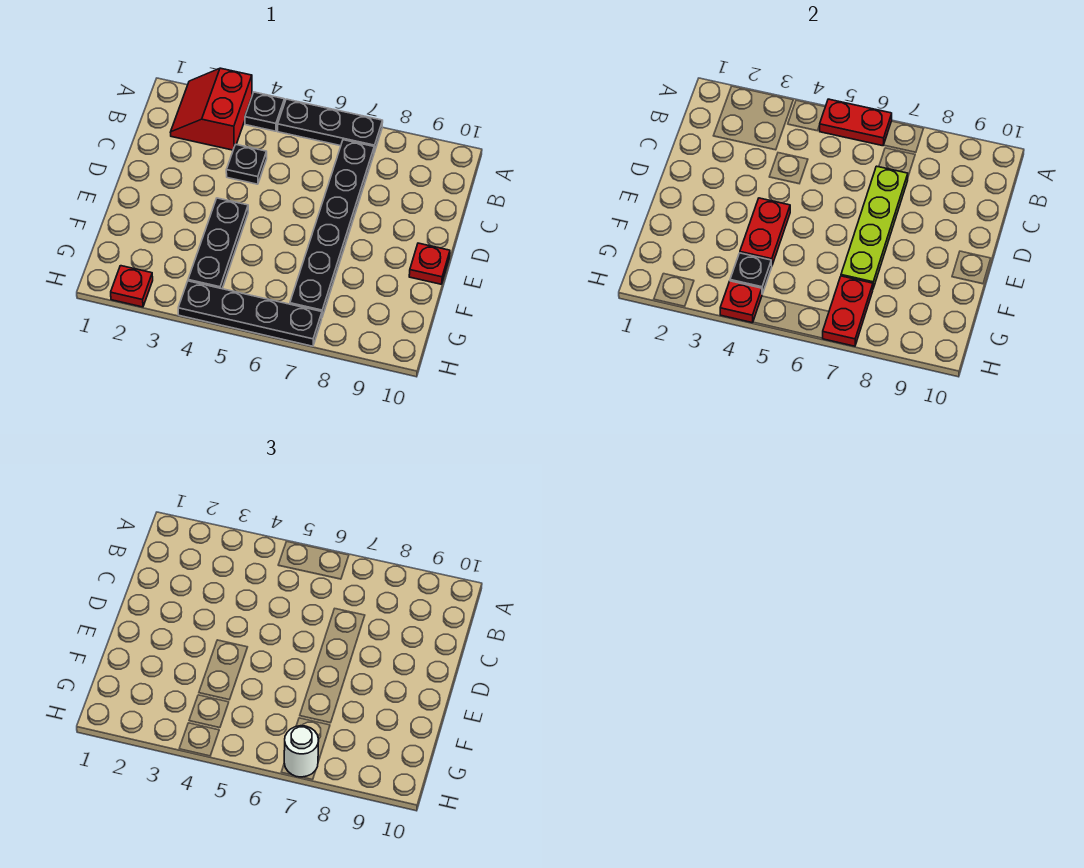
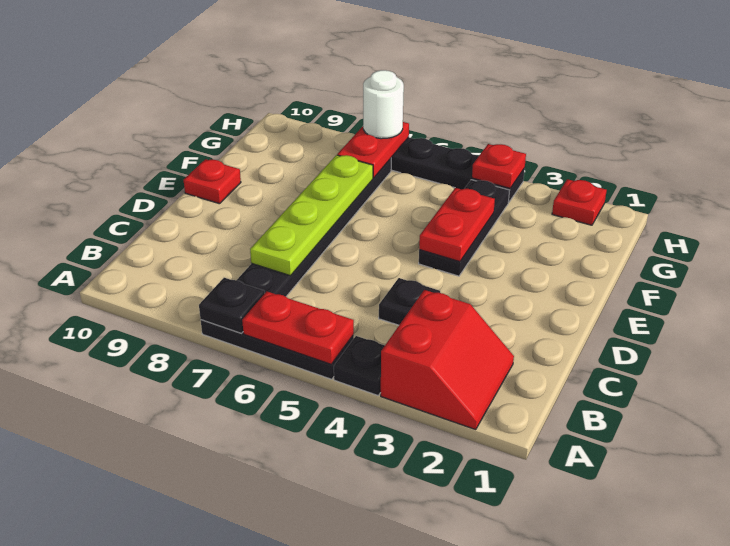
black 1x1 plate [730,253,772,294] -> black 1x1 plate moved to [199,278,265,333]

